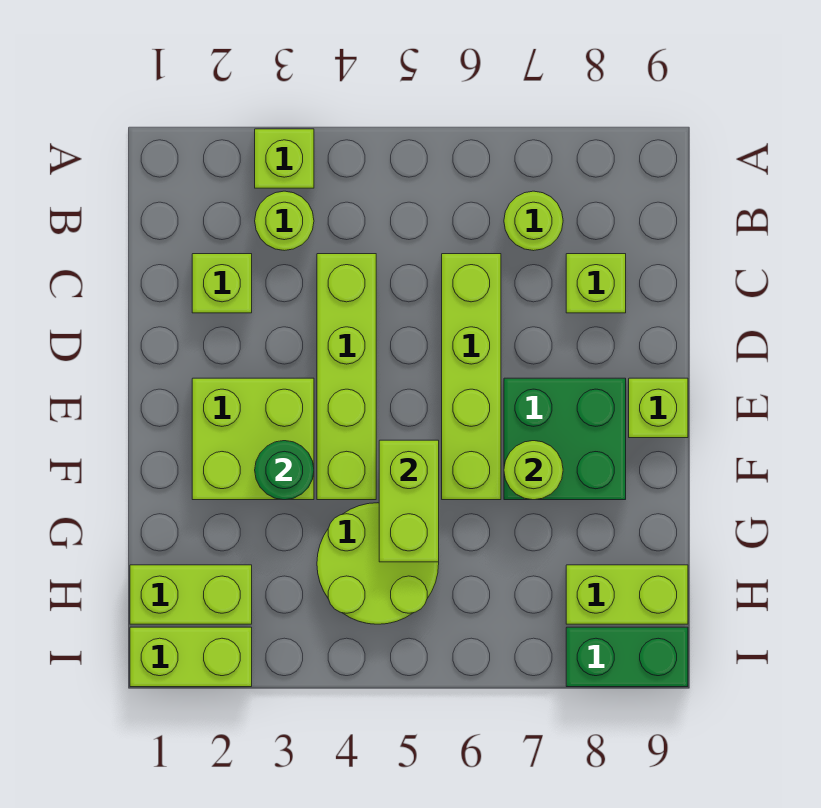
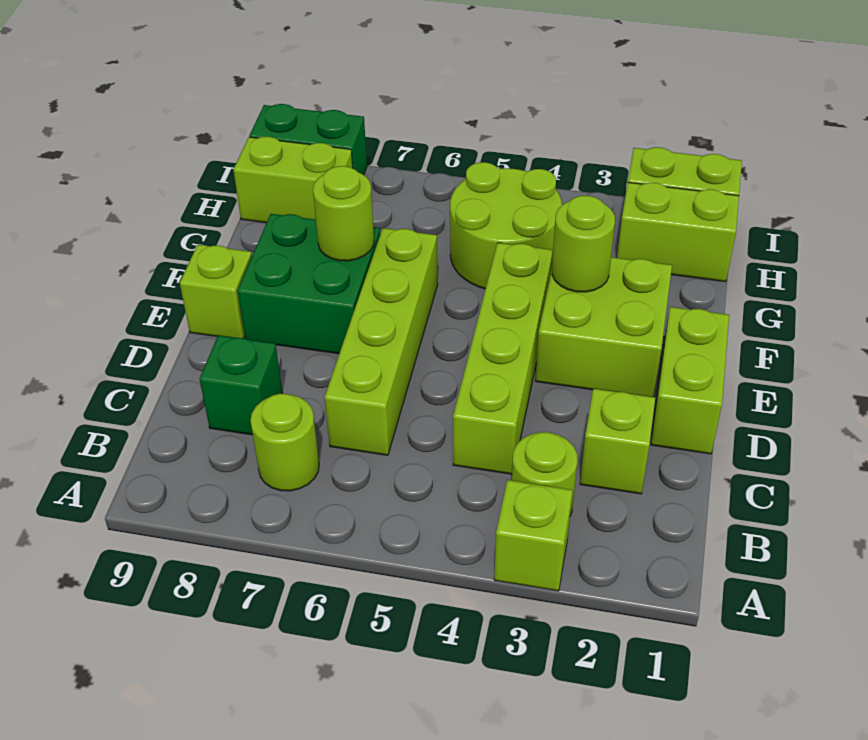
lime 1x1 brick [566,254,626,313] -> green 1x1 brick [200,335,283,435]
green 1x1 round brick [255,441,314,500] -> lime 1x1 round brick [552,196,615,292]
lime 1x2 brick [379,440,439,562] -> lime 1x2 brick moved to [651,307,729,454]

